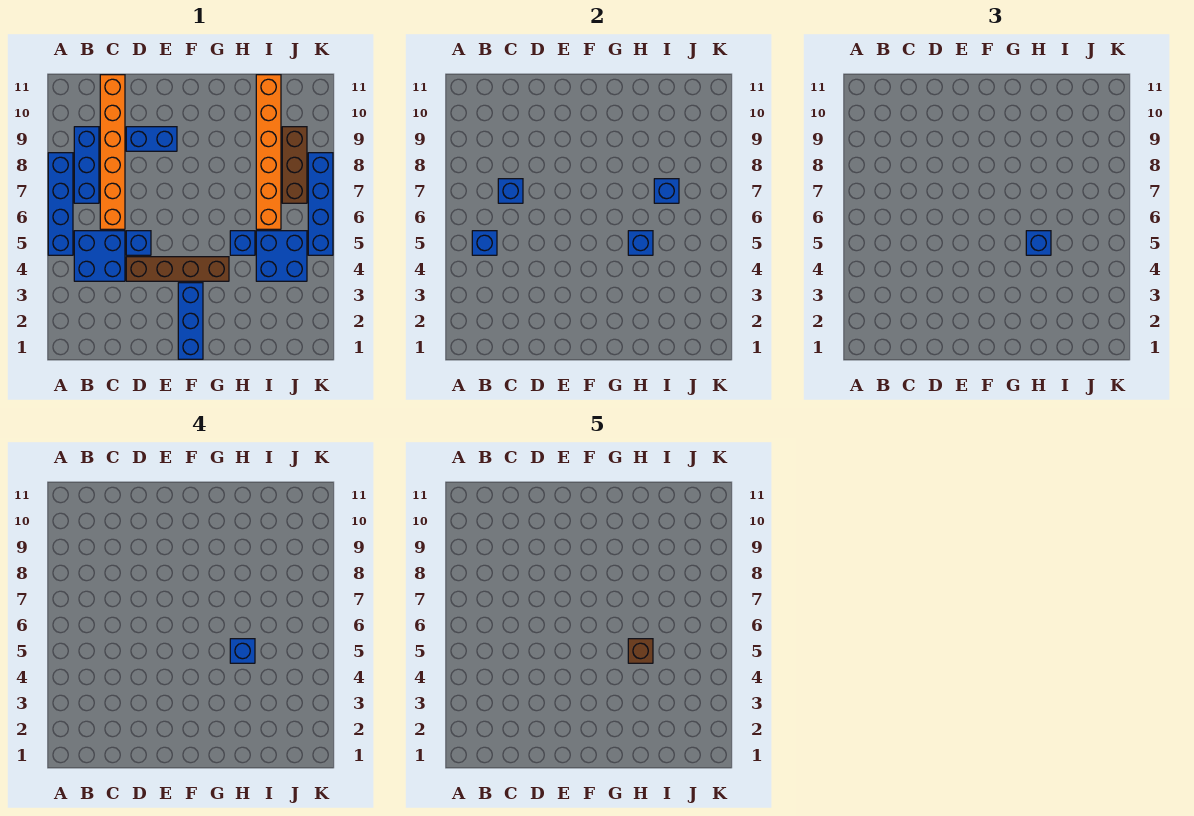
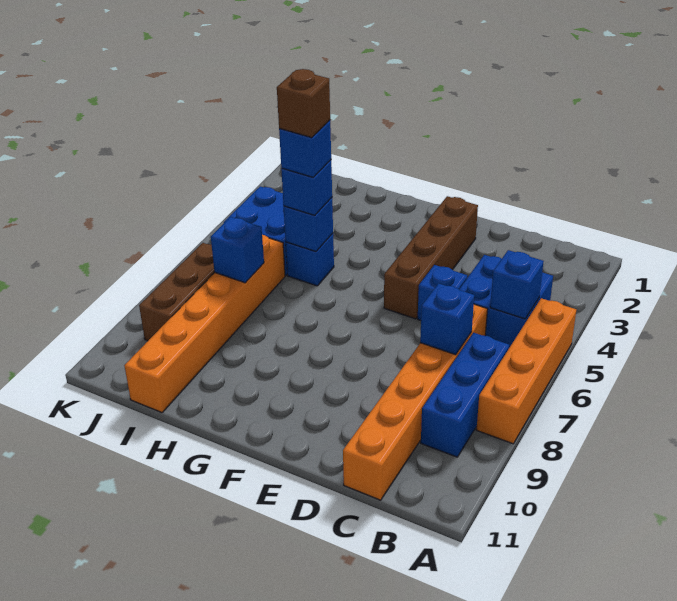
blue 1x4 brick [48,153,73,255] -> orange 1x4 brick [476,298,576,444]
brown 1x4 brick [126,257,229,281] -> brown 1x4 brick turned to [384,196,478,319]
blue 1x2 brick [126,127,177,151] -> none
blue 1x3 brick [178,283,203,359] -> none
blue 1x4 brick [308,153,333,255] -> none

